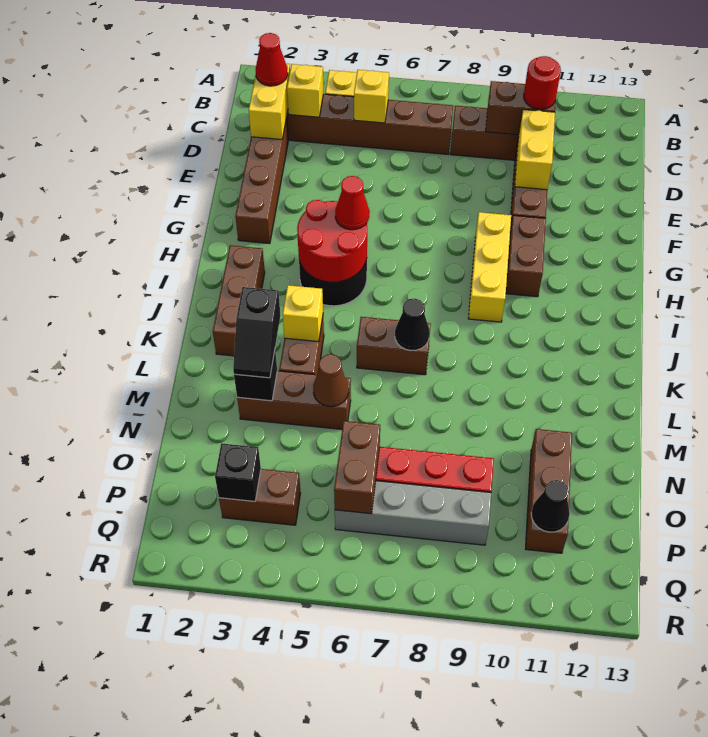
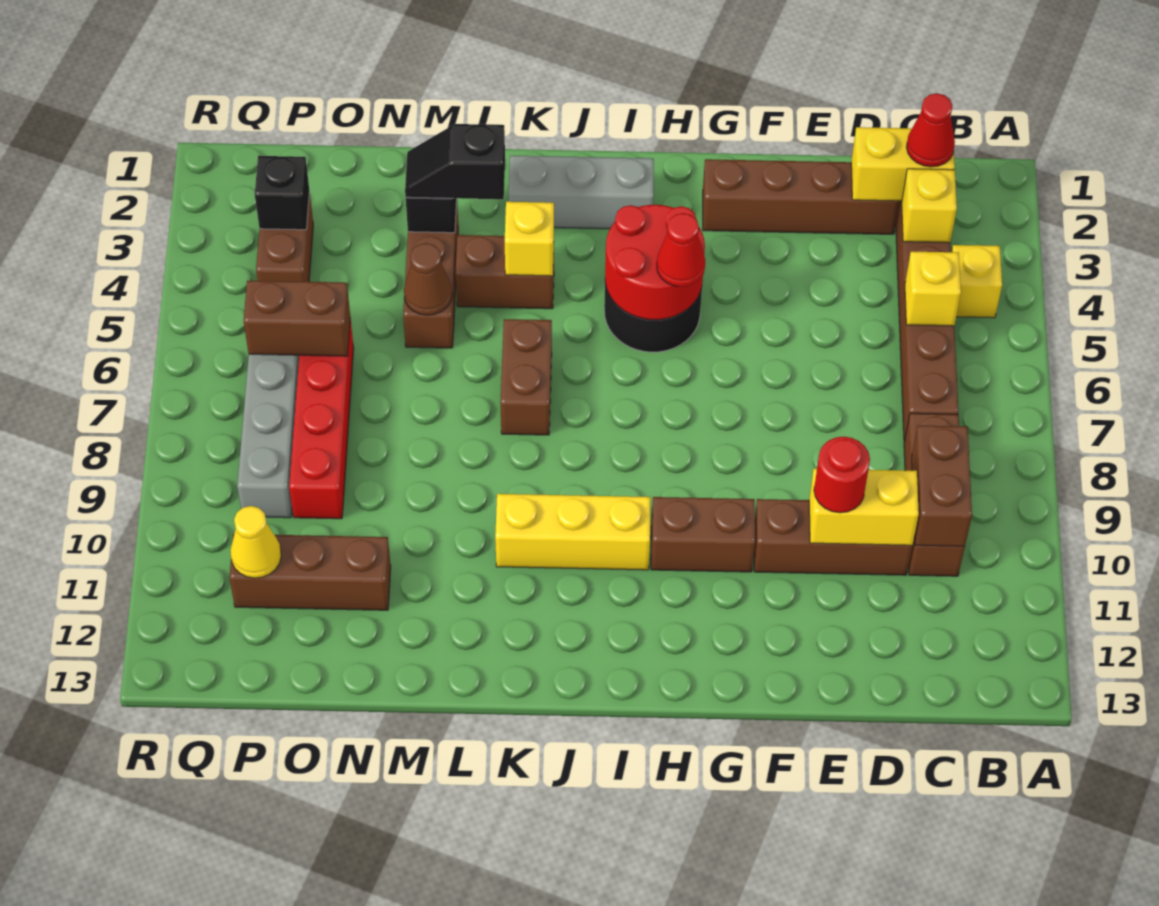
red 1x1 round brick [524,56,561,109] -> red 1x1 round brick moved to [814,437,870,513]
yellow 1x3 brick [468,212,511,322] -> yellow 1x3 brick moved to [495,494,651,570]
brown 1x3 brick [213,245,265,356] -> grey 1x3 brick [508,155,654,229]
black 1x1 cone [395,298,430,351] -> none
black 1x1 cone [531,480,570,532] -> yellow 1x1 cone [230,506,281,578]

